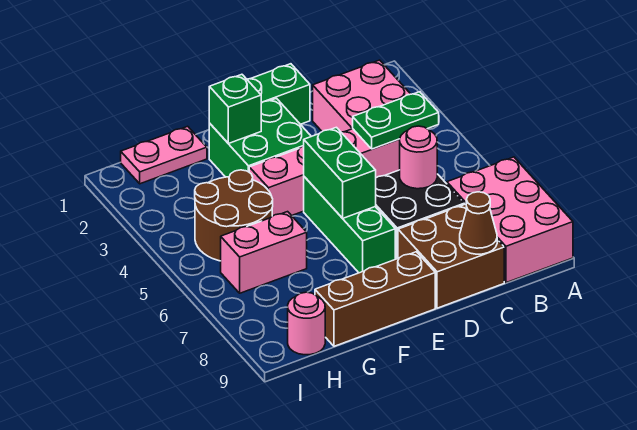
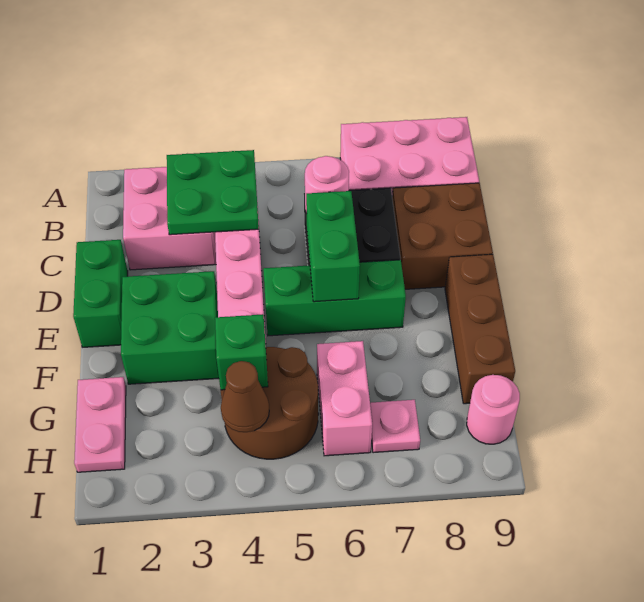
green 1x2 plate [353,92,439,149] -> green 2x2 plate [167,150,259,235]
brown 1x1 cone [460,192,497,254] -> brown 1x1 cone moved to [221,361,269,432]
green 1x2 brick [304,127,376,218] -> green 1x2 brick turned to [306,191,360,302]
green 1x1 brick [209,74,261,143] -> green 1x1 brick moved to [215,314,268,390]
none -> pink 1x1 plate [370,400,420,453]

